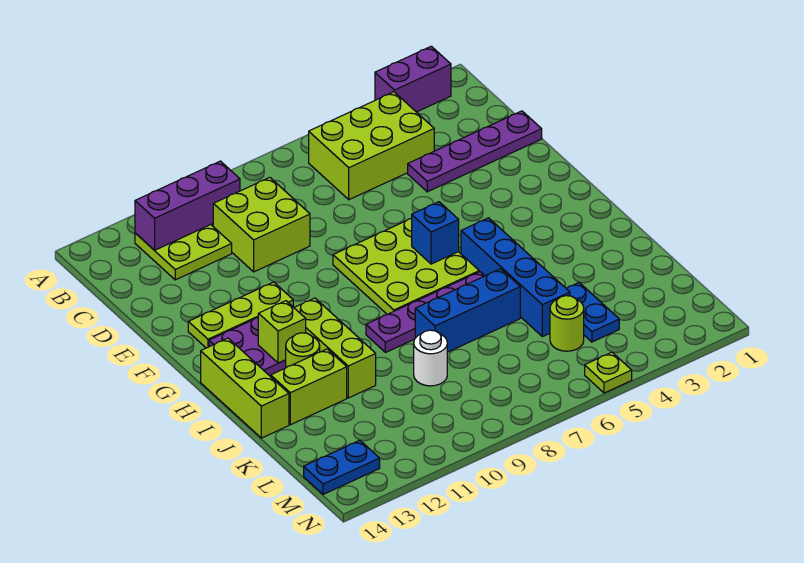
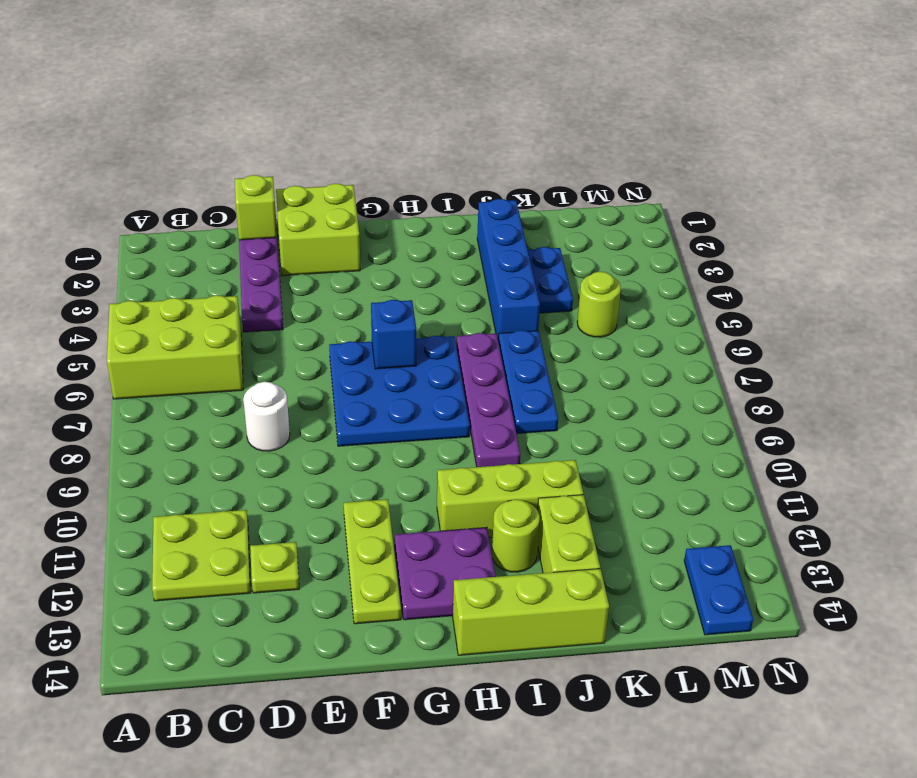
purple 1x2 brick [375,46,451,112] -> none
lime 2x3 brick [309,92,434,200] -> lime 2x3 brick turned to [107,295,243,399]
purple 1x3 brick [135,161,240,250] -> none
lime 2x2 brick [213,178,310,272] -> lime 2x2 brick moved to [276,184,360,276]
lime 3x3 plate [333,218,479,314] -> blue 3x3 plate [329,336,470,446]
blue 1x4 brick [461,218,570,337] -> blue 1x4 brick turned to [477,199,540,338]
lime 1x1 brick [258,301,306,363] -> lime 1x1 brick moved to [235,175,277,240]
blue 1x3 brick [415,269,520,352] -> blue 1x3 plate [498,330,558,434]
blue 1x2 plate [566,283,619,342] -> blue 1x2 plate turned to [528,247,573,313]
white 1x1 round brick [414,330,447,386] -> white 1x1 round brick moved to [243,382,290,451]
lime 1x1 plate [585,352,632,393] -> lime 1x1 plate moved to [250,542,299,593]

